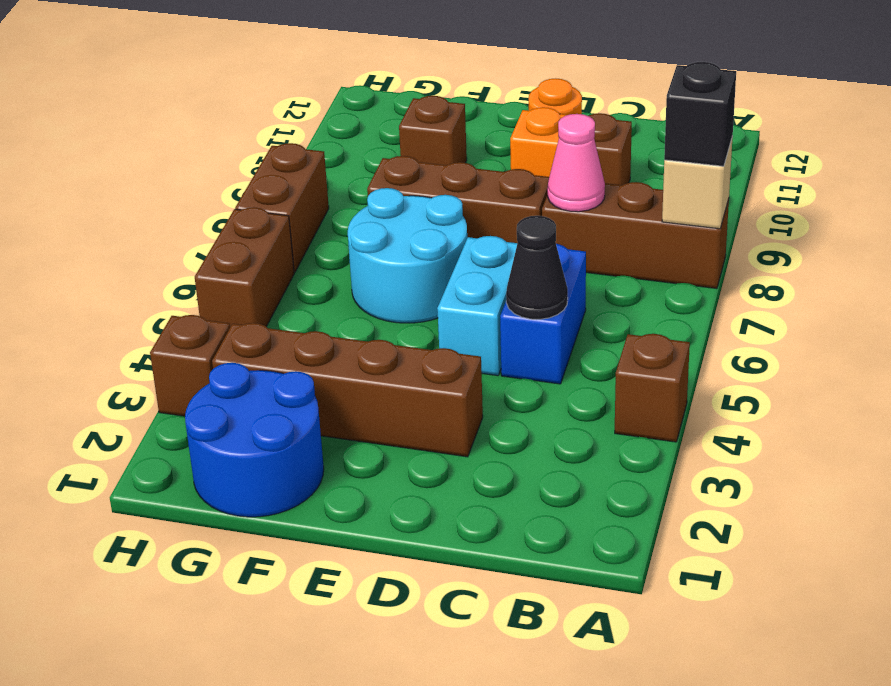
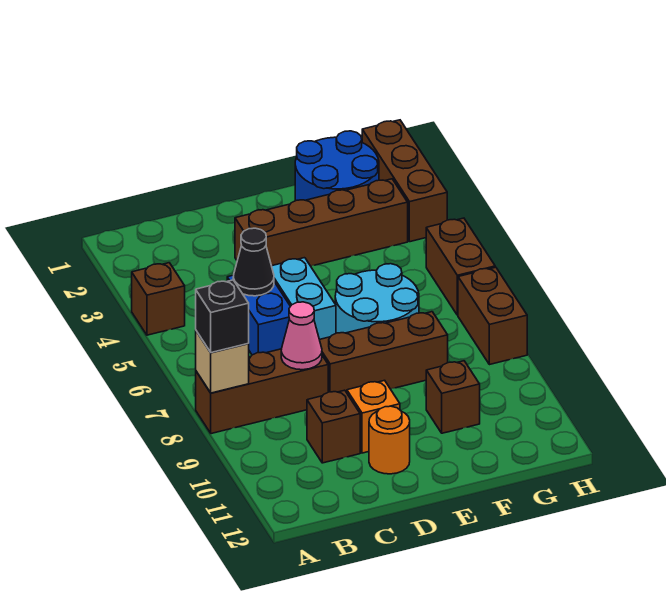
brown 1x1 brick [150,315,230,416] -> brown 1x3 brick [362,120,447,242]

